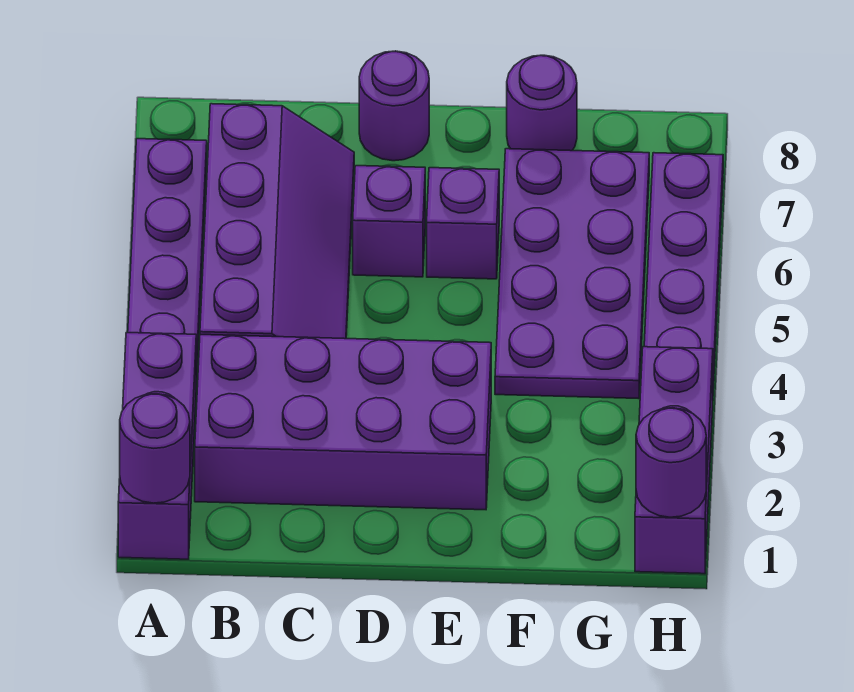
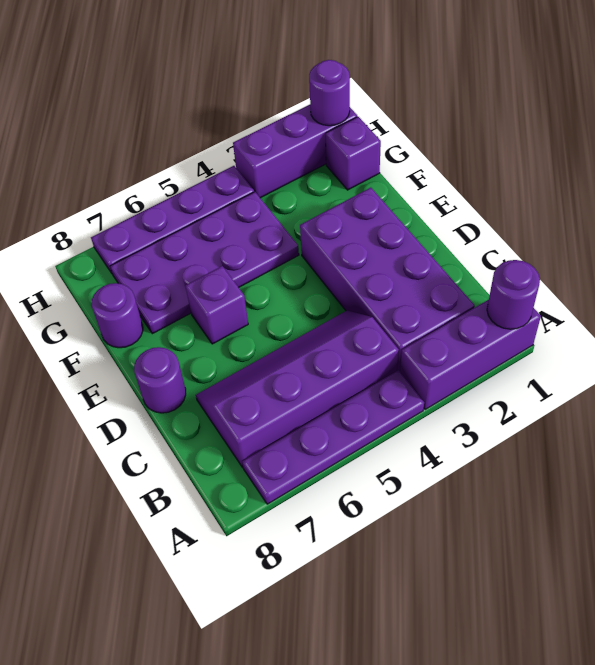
purple 1x1 brick [353,166,425,277] -> purple 1x1 brick moved to [326,117,381,190]

